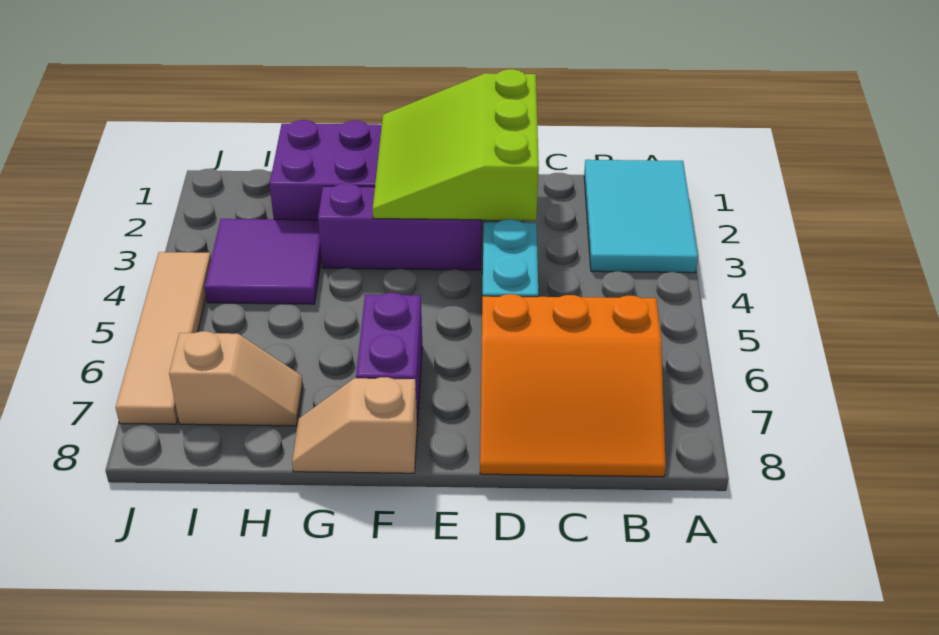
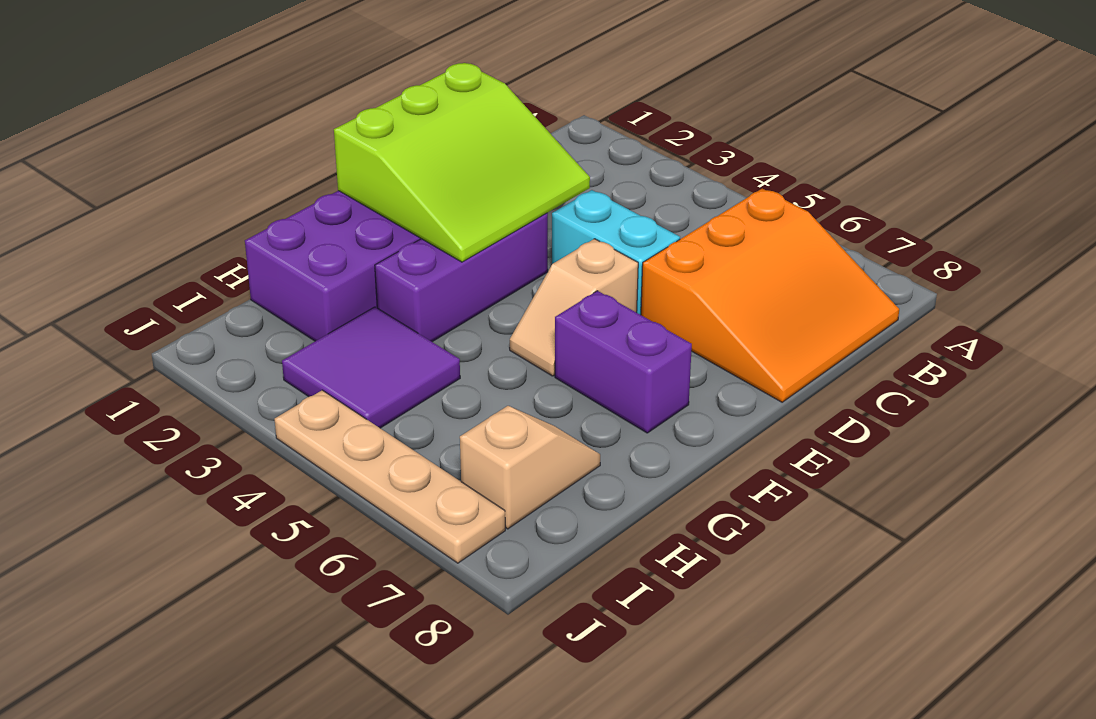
cyan 2x3 tile [584,160,698,273] -> none
lime 3x3 slope [373,69,539,220] -> lime 3x3 slope turned to [334,63,590,262]
tan 1x2 slope [292,377,417,473] -> tan 1x2 slope moved to [510,239,638,376]
tan 1x4 tile [116,252,211,424] -> tan 1x4 plate [275,390,505,563]

